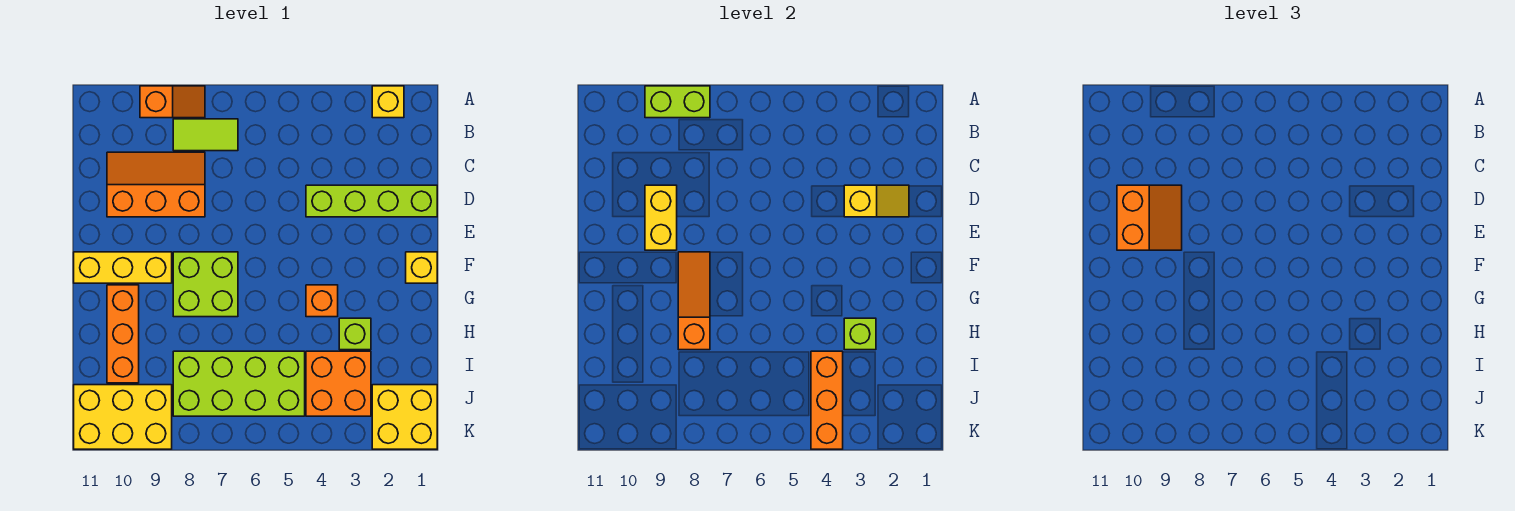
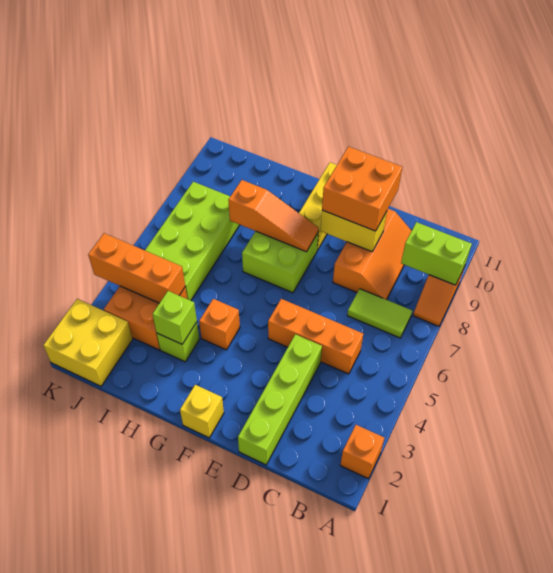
yellow 1x1 brick [372,86,404,118] -> orange 1x1 brick [340,425,384,479]
lime 1x2 brick [645,86,710,118] -> lime 1x2 brick turned to [401,222,472,285]
lime 1x2 tile [173,119,238,151] -> lime 1x2 tile turned to [347,289,412,338]
yellow 1x2 slope [844,185,909,217] -> none
orange 2x2 slope [1117,185,1182,250] -> orange 2x2 brick [322,146,402,231]
orange 1x3 brick [107,285,139,383] -> orange 1x3 brick moved to [268,299,363,374]
yellow 2x3 brick [74,385,172,449] -> none

